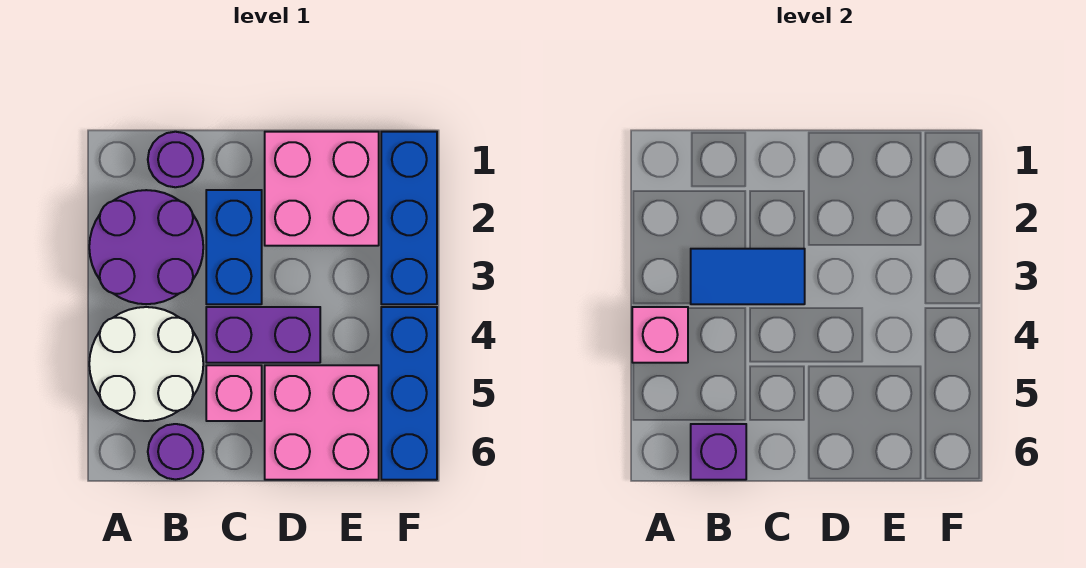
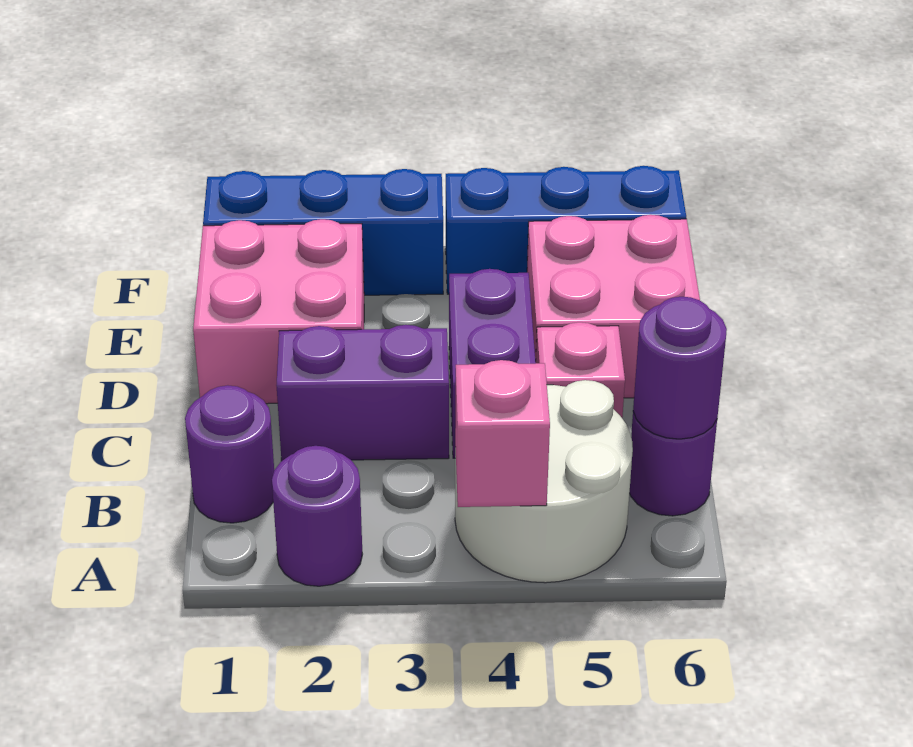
purple 2x2 round brick [89,190,203,304] -> purple 1x1 round brick [272,446,362,586]
blue 1x2 tile [691,249,805,304] -> none
purple 1x1 brick [691,424,746,480] -> purple 1x1 round brick [633,297,727,439]
blue 1x2 brick [206,190,262,304] -> purple 1x2 brick [276,325,449,461]

